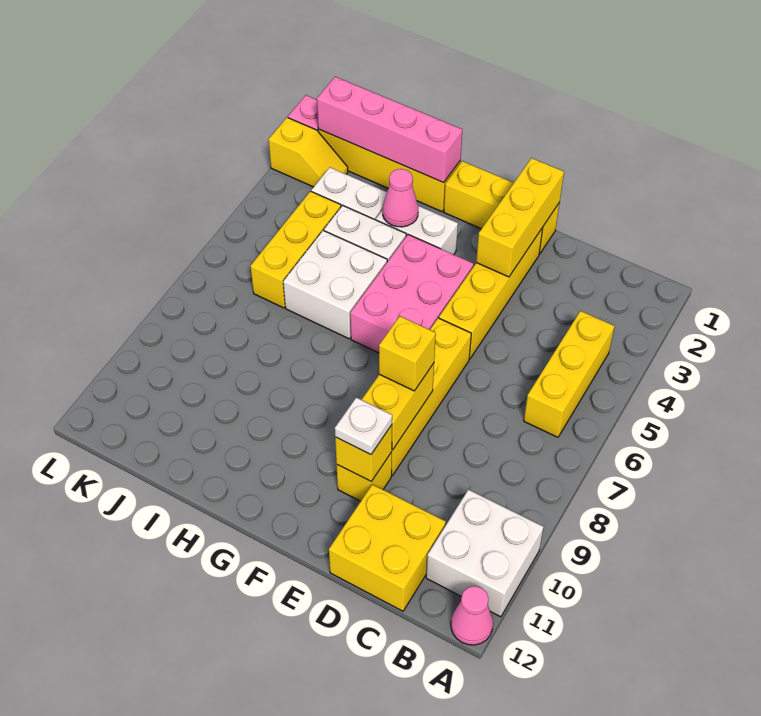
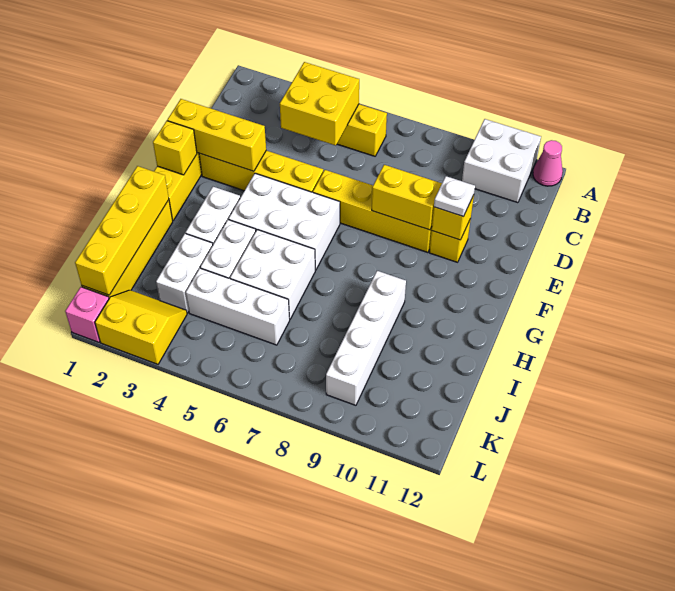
yellow 2x2 brick [329,484,446,611] -> yellow 2x2 brick moved to [280,62,359,145]
yellow 1x1 brick [379,316,436,391] -> yellow 1x1 brick moved to [153,121,197,175]
pink 2x3 brick [350,235,474,353] -> white 2x3 brick [229,173,340,270]
pink 1x4 brick [317,77,462,183] -> yellow 1x4 brick [75,166,169,295]
pink 1x1 cone [383,169,418,227] -> none
none -> white 1x4 brick [326,271,406,405]
yellow 1x3 brick [250,191,341,308] -> white 1x3 brick [186,268,290,345]
yellow 1x2 slope [269,118,348,187] -> yellow 2x2 slope [95,290,187,364]

